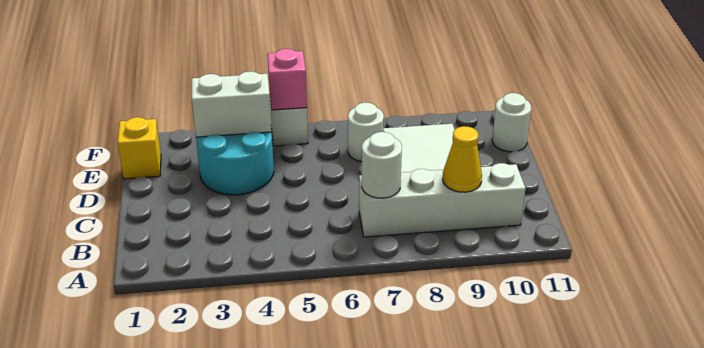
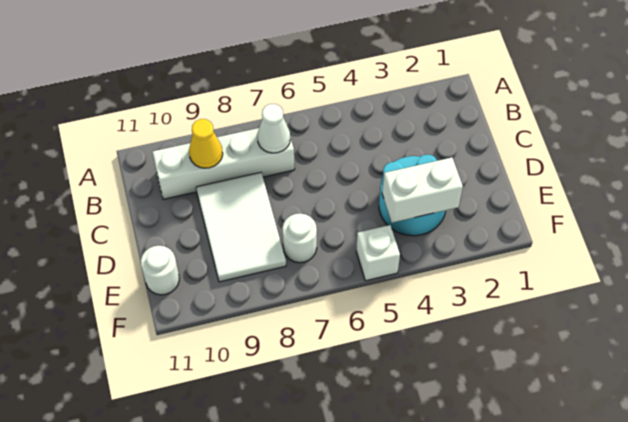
white 1x1 round brick [362,132,402,198] -> white 1x1 cone [257,104,290,153]
yellow 1x1 brick [118,117,161,179] -> none
pink 1x1 brick [267,49,307,110] -> none

